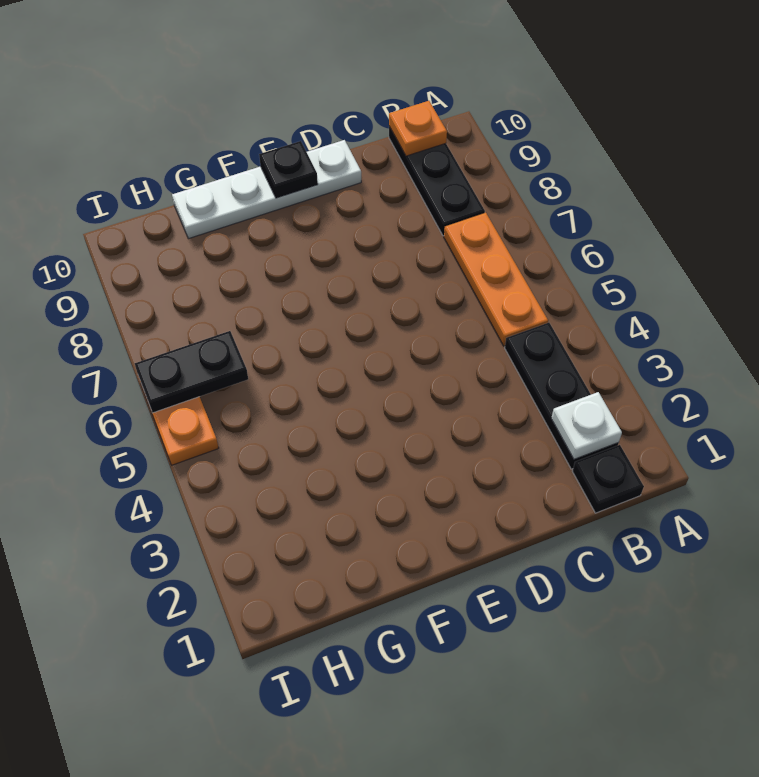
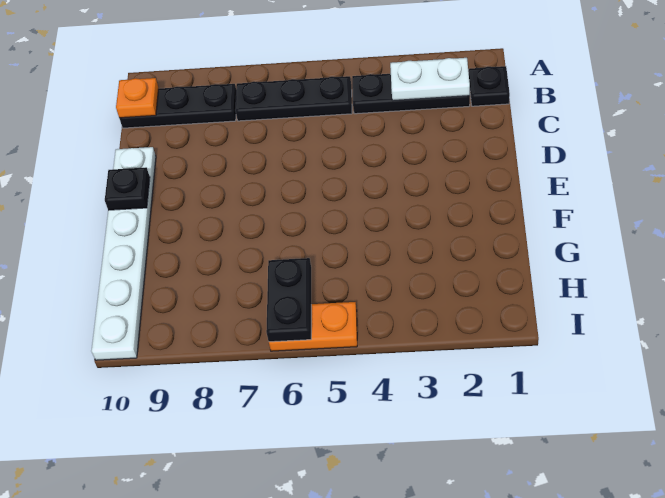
white 1x1 plate [551,392,622,459] -> white 1x2 plate [390,58,470,101]
orange 1x3 plate [444,213,548,346] -> black 1x3 plate [235,76,352,121]
white 1x4 plate [172,140,361,239] -> white 1x6 plate [91,147,156,360]

